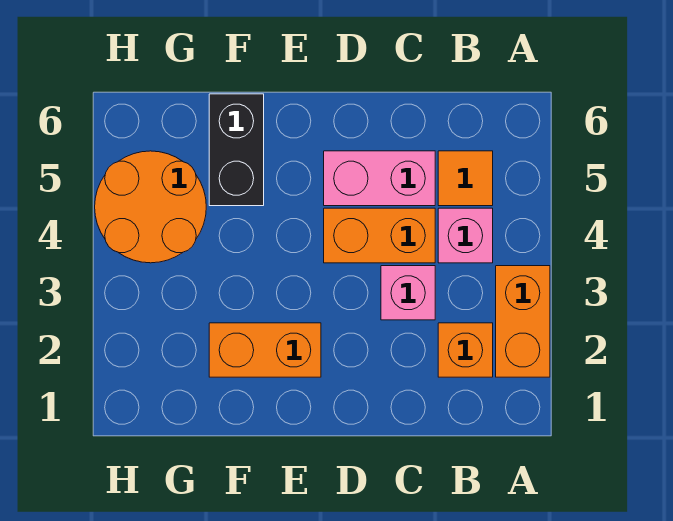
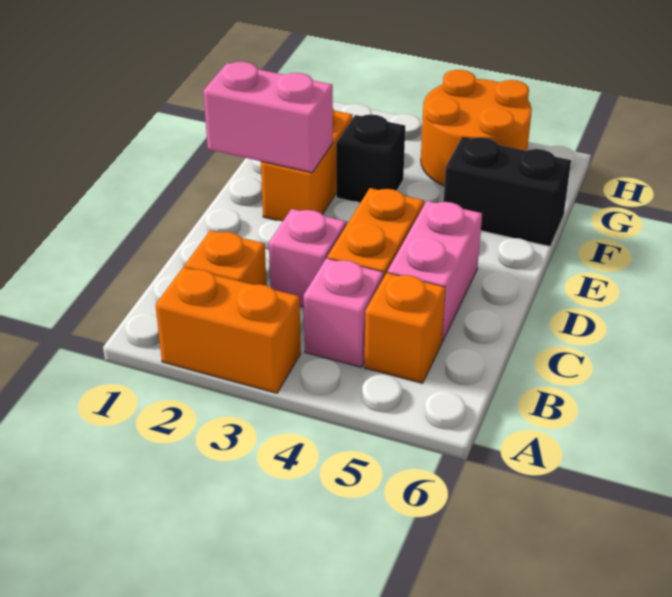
orange 1x1 tile [438,151,493,206] -> orange 1x1 brick [364,273,445,383]
none -> pink 1x2 brick [203,62,333,173]
none -> black 1x1 brick [336,115,405,203]

